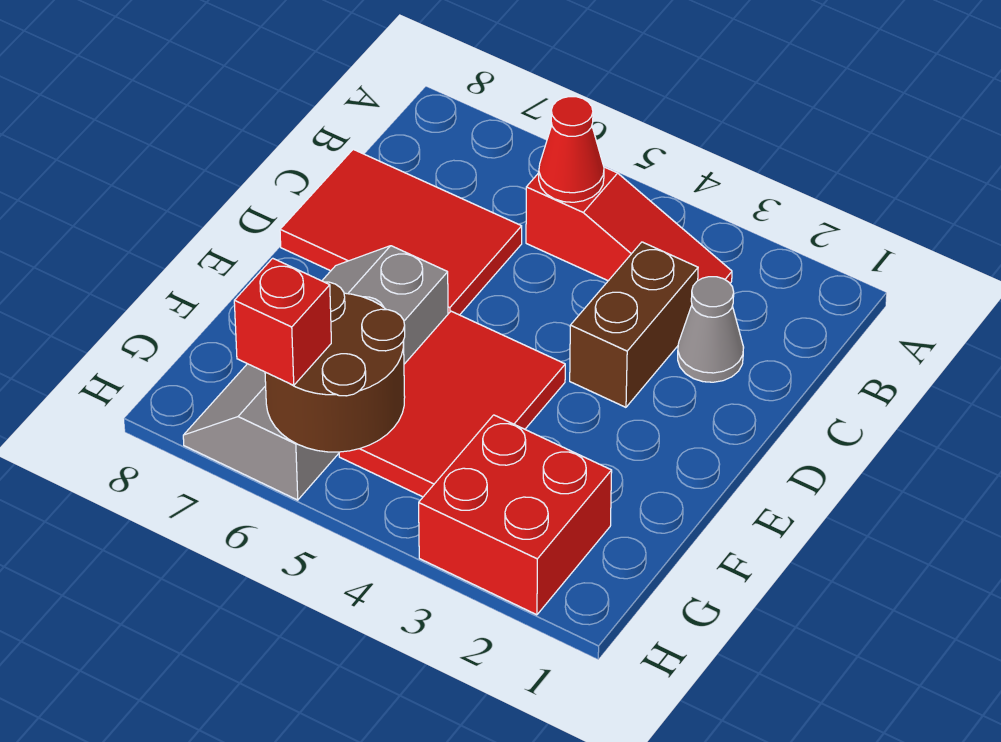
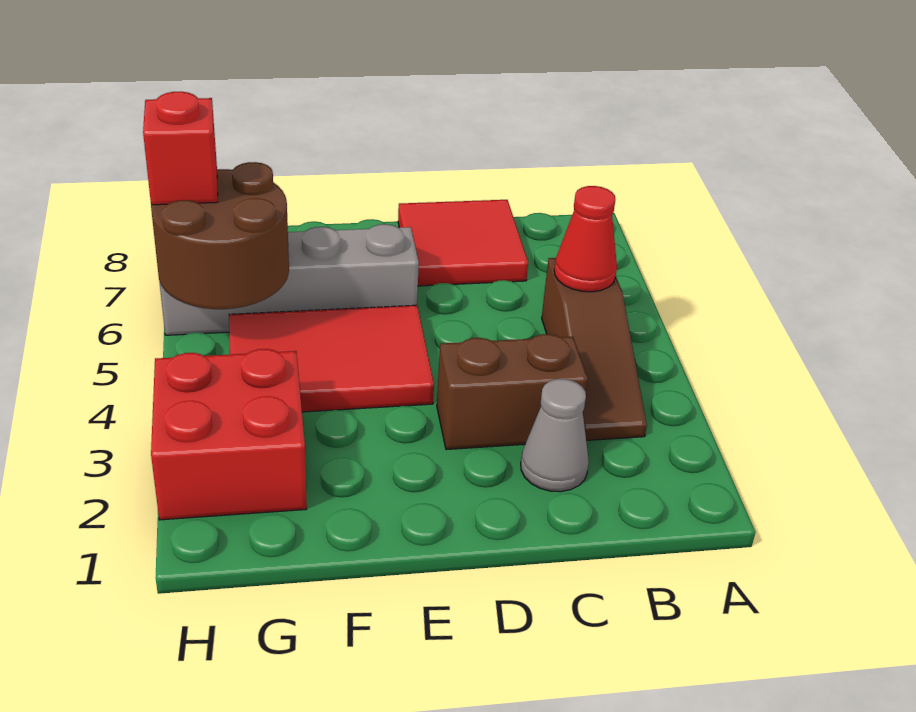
red 1x3 slope [526,167,732,283] -> brown 1x3 slope [542,258,647,440]
red 2x3 tile [280,149,522,315] -> red 2x2 tile [398,200,528,286]

